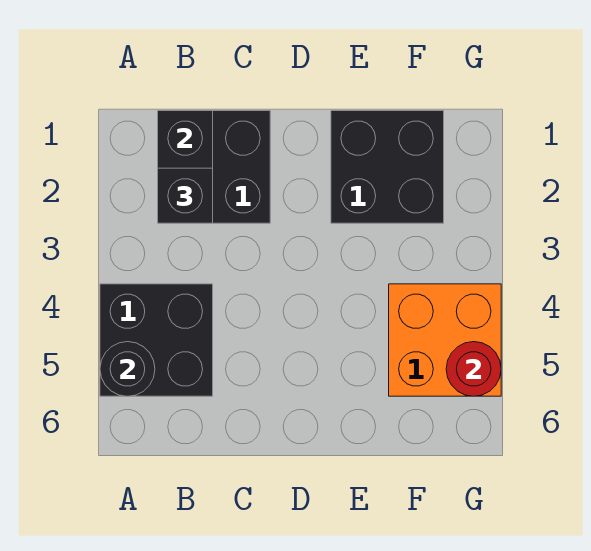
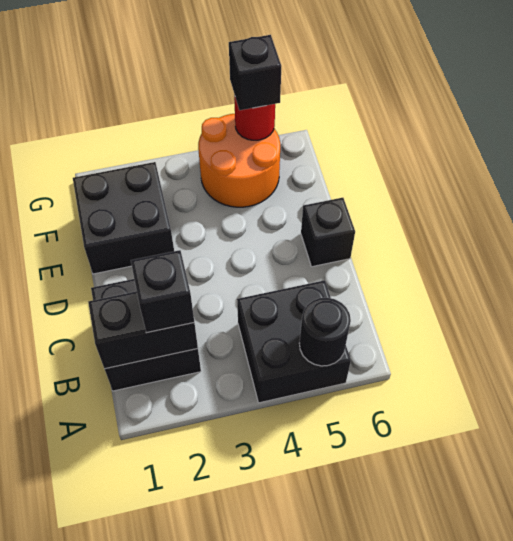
none -> black 1x1 brick [301,198,355,267]
orange 2x2 brick [389,284,501,396] -> orange 2x2 round brick [198,114,280,207]
none -> black 1x1 brick [229,35,281,110]

